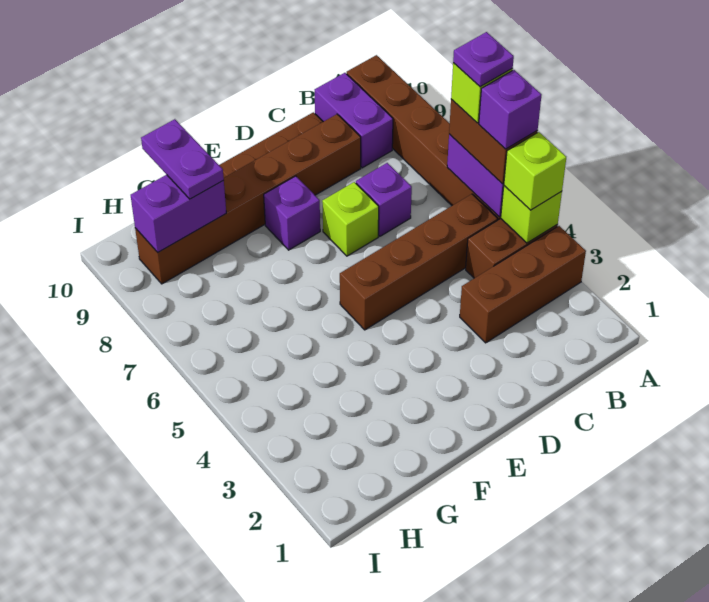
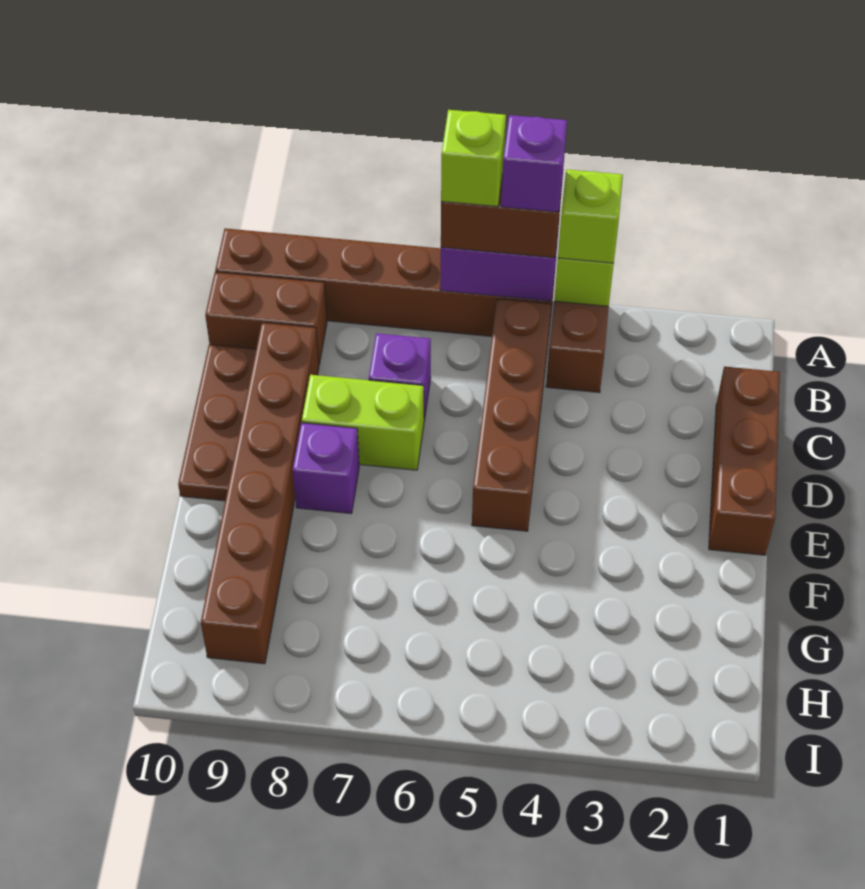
brown 1x3 brick [460,226,586,343] -> brown 1x3 brick moved to [709,367,780,555]
purple 1x1 plate [453,32,514,87] -> none
purple 1x2 brick [315,73,393,168] -> brown 1x2 brick [205,272,327,364]
lime 1x1 brick [322,182,379,256] -> lime 1x2 brick [302,375,424,470]
purple 1x2 brick [131,175,226,252] -> none
purple 1x2 plate [141,119,224,199] -> none

